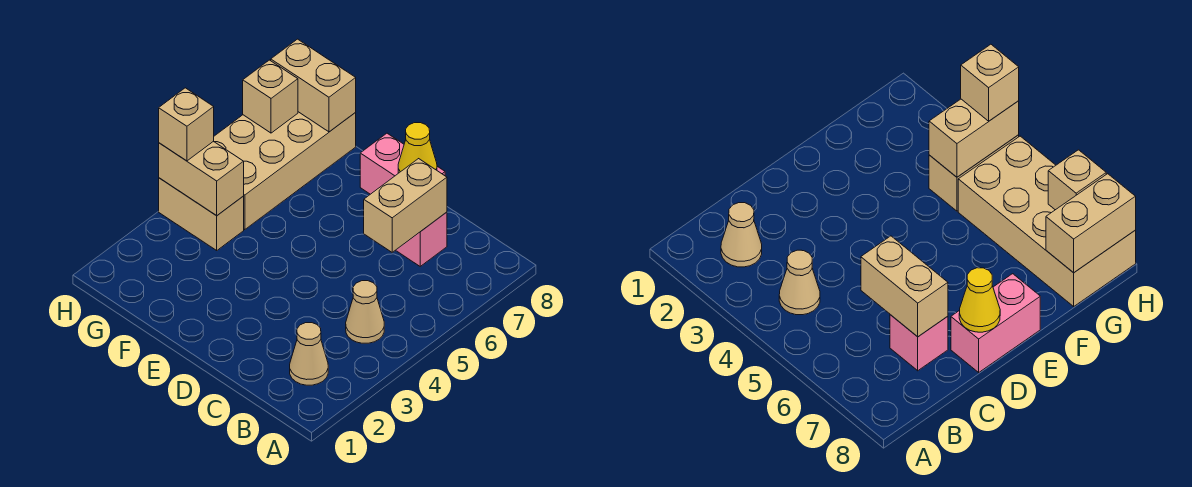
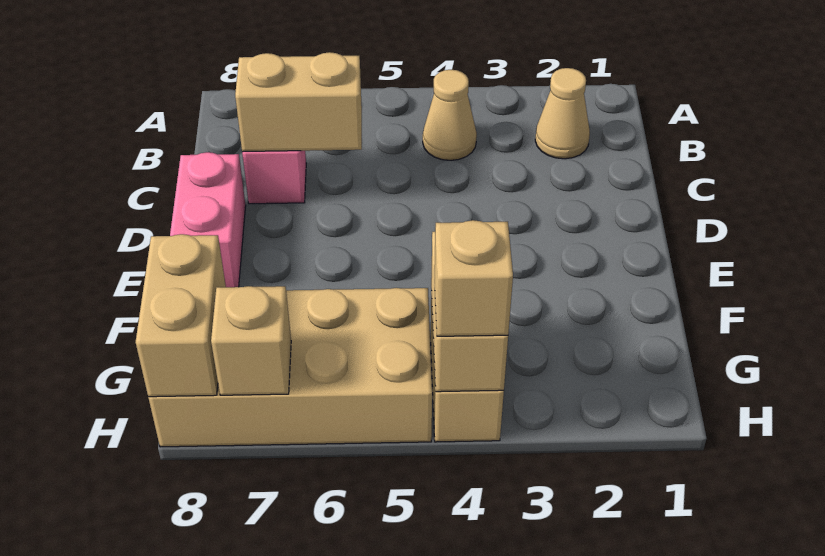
yellow 1x1 cone [398,123,437,173] -> none

